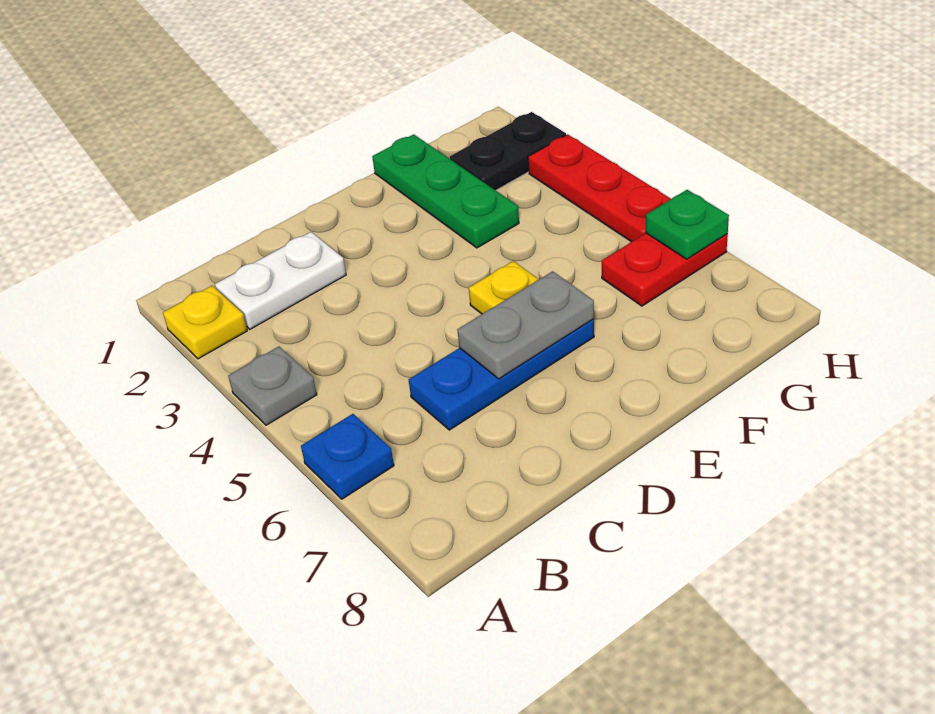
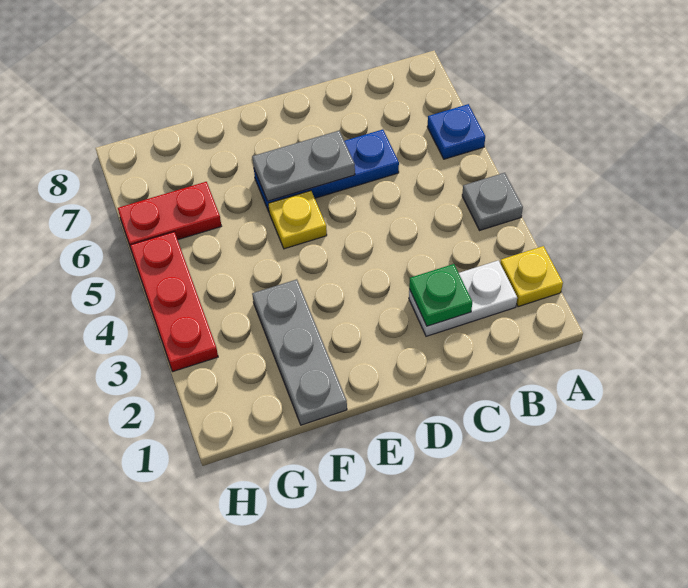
green 1x3 plate [372,134,519,248] -> grey 1x3 plate [252,279,347,425]
black 1x2 plate [450,112,566,190] -> none
green 1x1 plate [646,190,729,259] -> green 1x1 plate moved to [409,264,472,326]

